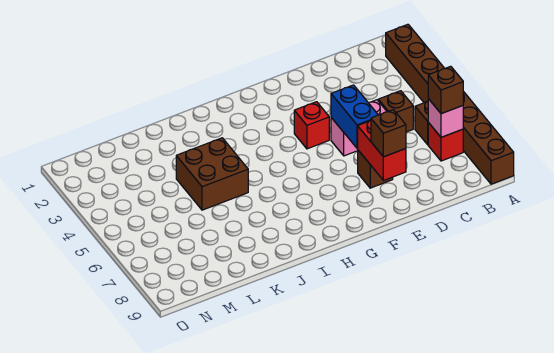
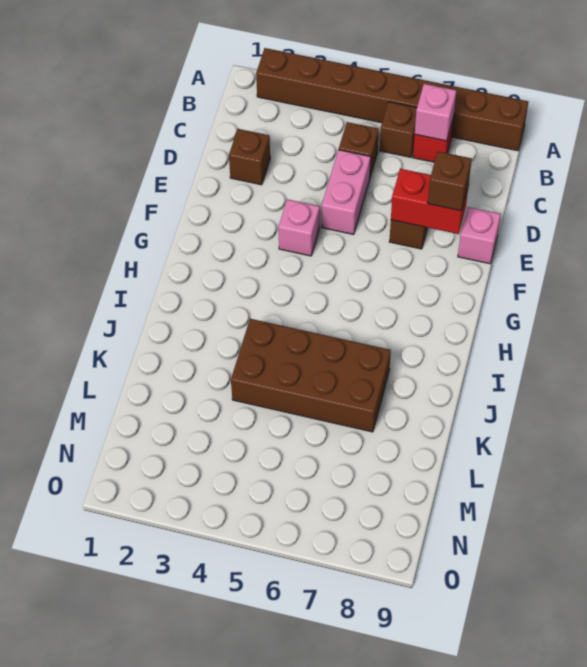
brown 1x1 brick [428,66,463,114] -> brown 1x1 brick moved to [229,129,270,185]
blue 1x2 brick [331,85,378,148] -> none
none -> pink 1x1 brick [458,207,501,264]
red 1x1 brick [294,102,329,149] -> pink 1x1 brick [278,199,320,256]
brown 2x2 brick [176,138,248,210] -> brown 2x4 brick [231,319,391,432]

